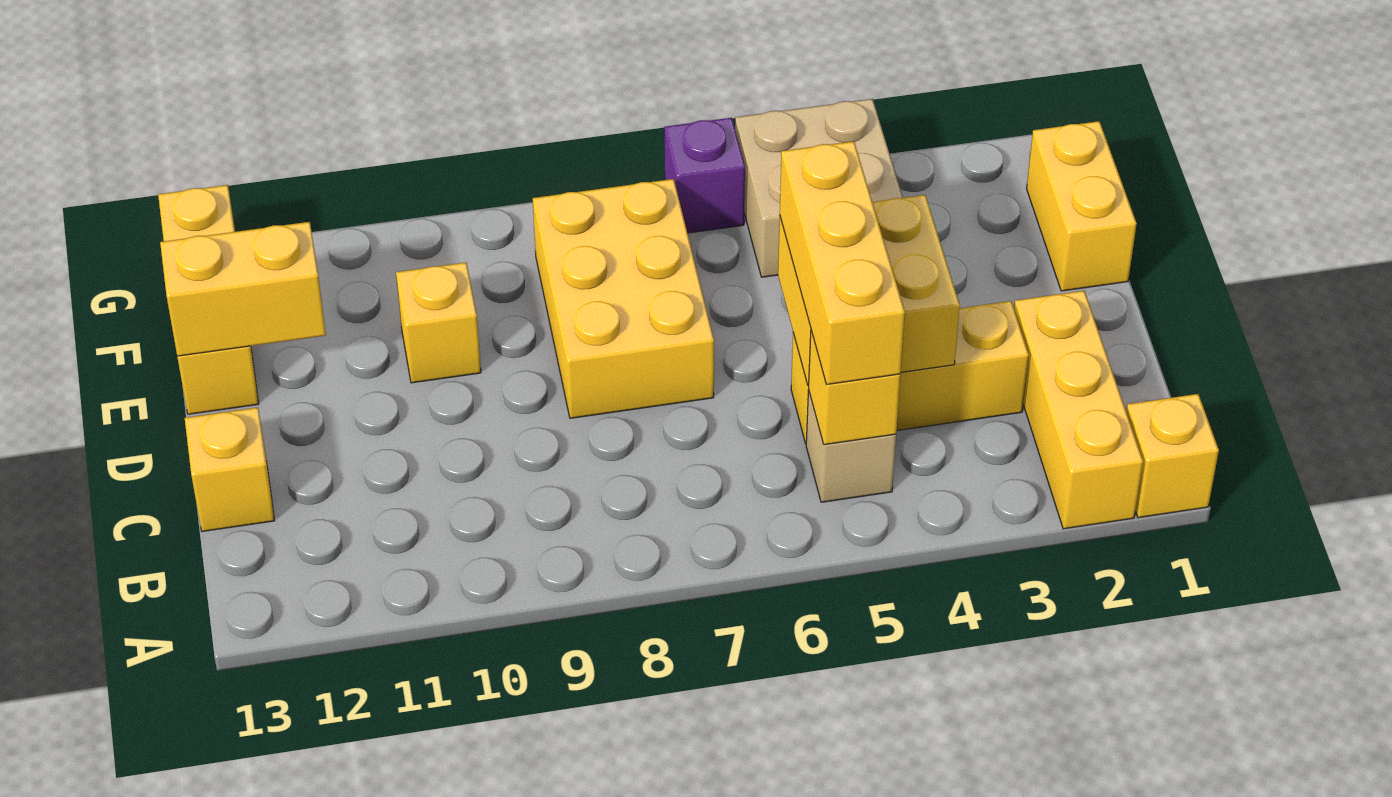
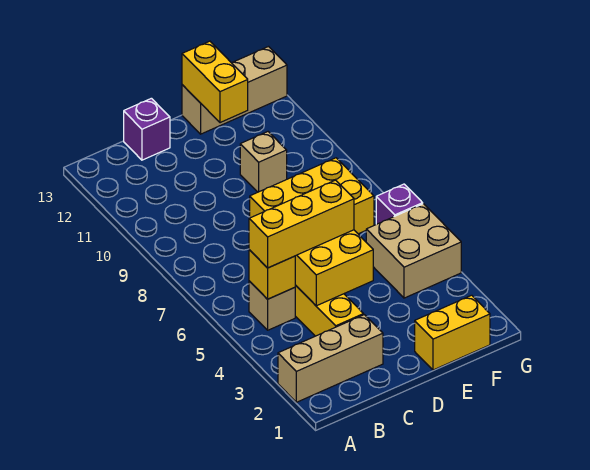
yellow 1x1 brick [1126,394,1219,518] -> none
yellow 1x3 brick [1014,291,1143,529] -> tan 1x3 brick [278,315,383,402]
yellow 1x1 brick [185,407,275,531] -> purple 1x1 brick [124,98,170,160]
yellow 1x1 brick [396,262,481,383] -> tan 1x1 brick [240,132,287,192]
yellow 1x3 brick [158,185,259,414] -> tan 1x3 brick [182,47,287,134]

